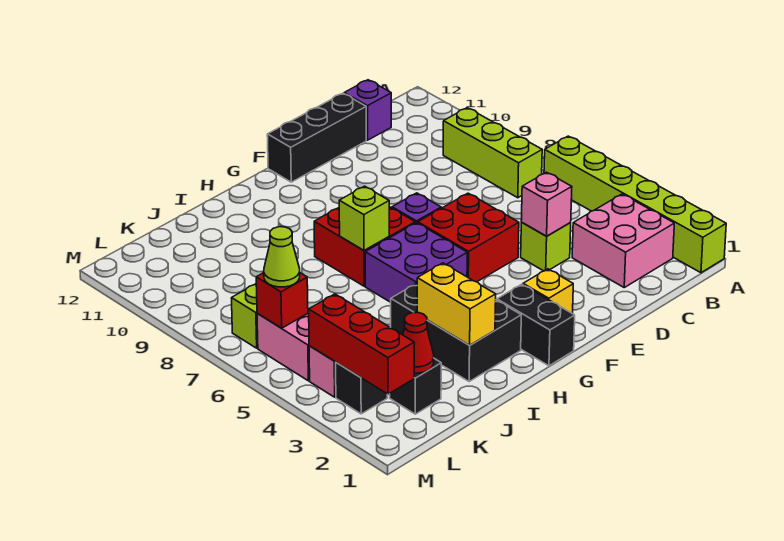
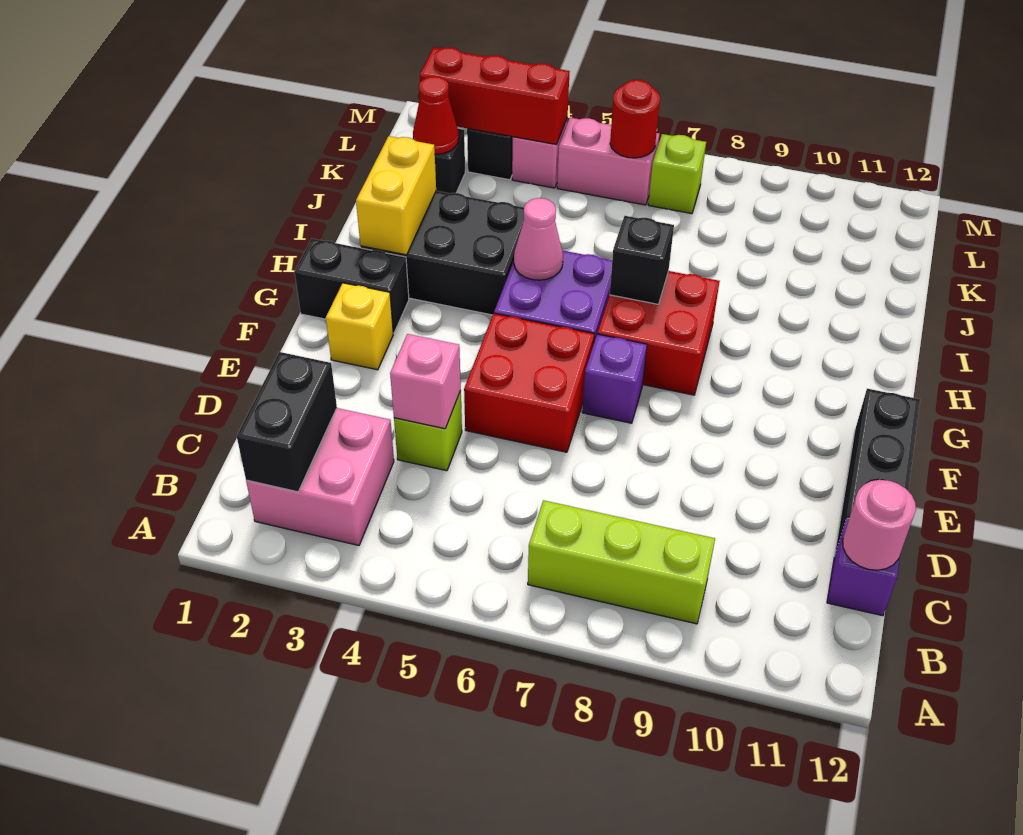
lime 1x6 brick [544,136,726,273] -> none
none -> black 1x2 brick [237,352,337,492]
none -> pink 1x1 round brick [843,480,916,570]
none -> pink 1x1 cone [514,198,563,280]
lime 1x1 brick [339,186,389,251] -> black 1x1 brick [610,216,674,304]
yellow 1x2 brick [417,263,496,345] -> yellow 1x2 brick turned to [356,136,436,255]
red 1x1 brick [256,273,308,328] -> red 1x1 round brick [610,80,660,158]
lime 1x1 cone [264,227,300,287] -> none

